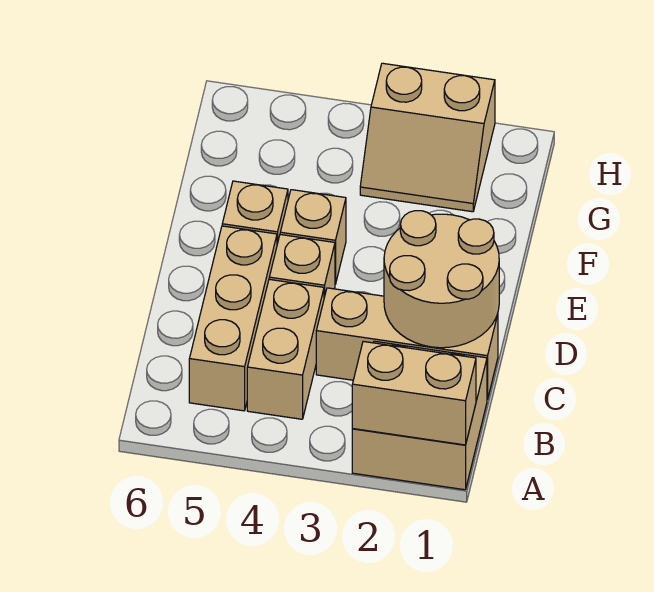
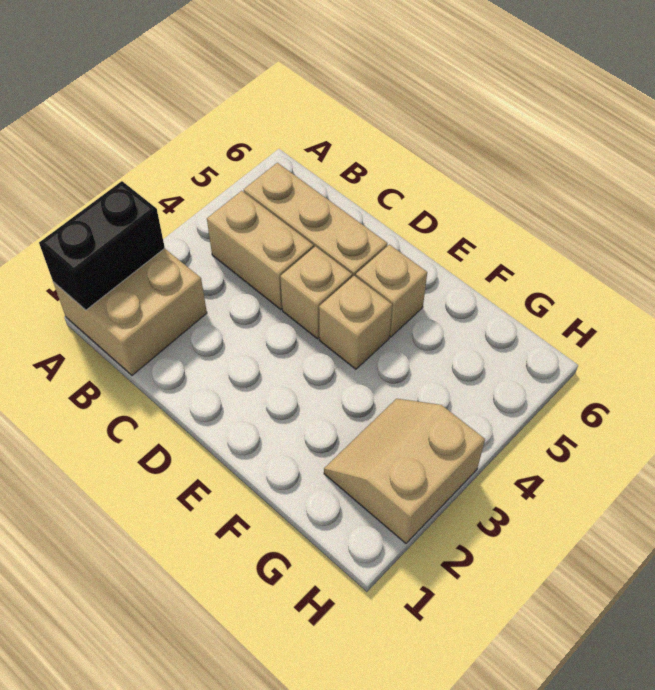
tan 1x2 brick [352,341,476,445] -> black 1x2 brick [39,181,165,310]
tan 1x3 brick [316,288,498,400] -> none
tan 2x2 round brick [384,211,499,348] -> none

